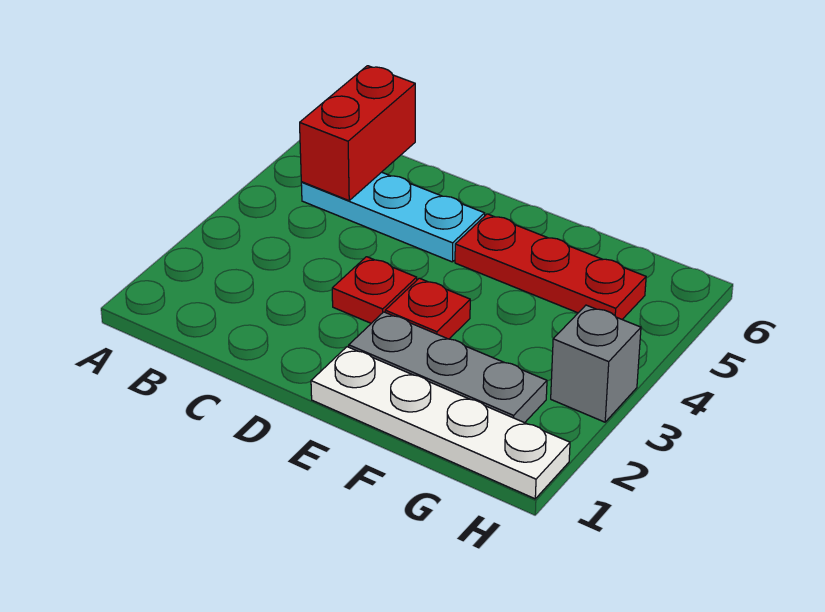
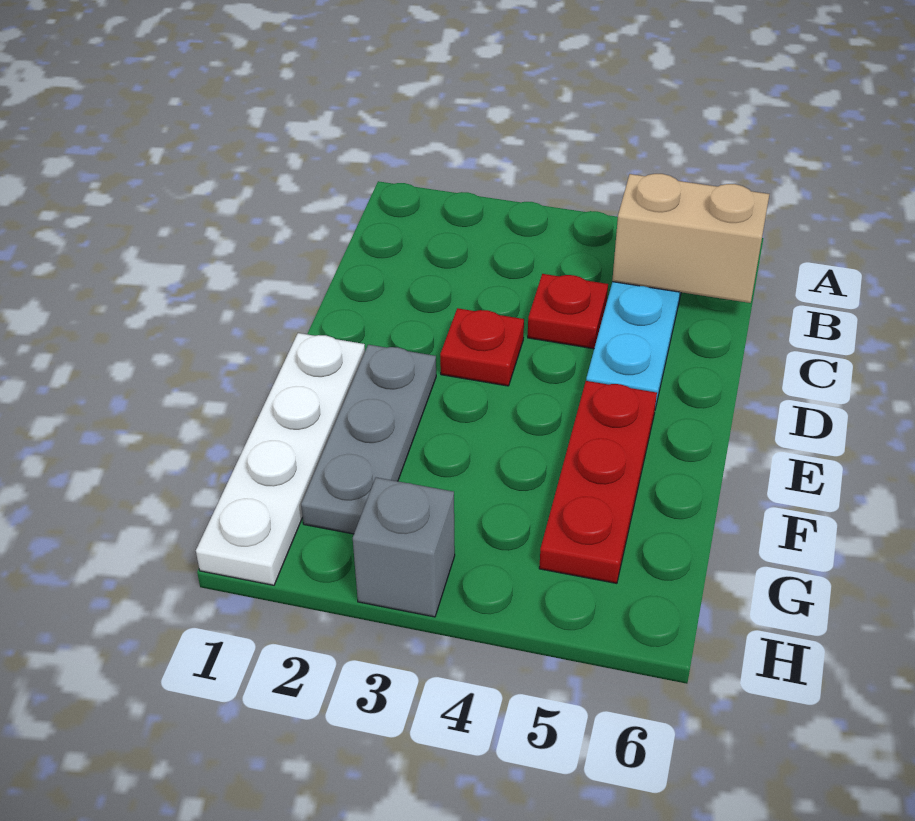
red 1x2 brick [300,66,415,201] -> tan 1x2 brick [612,174,769,303]
red 1x1 plate [385,278,470,339] -> red 1x1 plate moved to [528,274,608,349]

